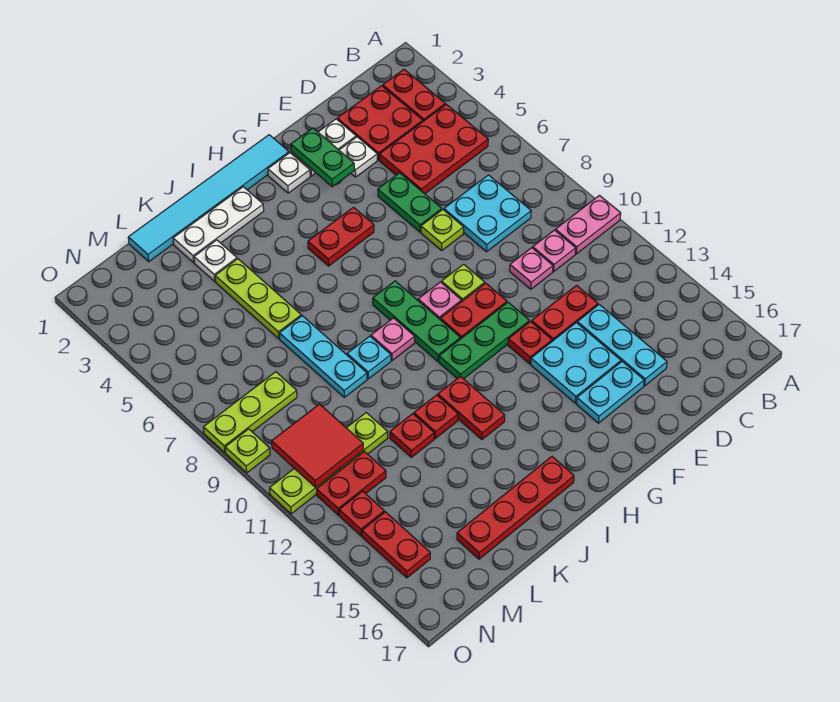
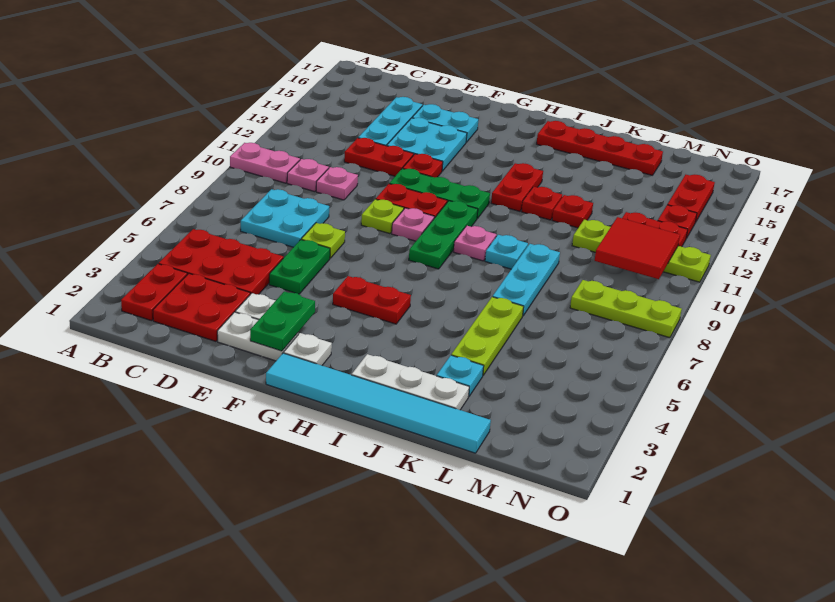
white 1x1 plate [194,240,237,281] -> cyan 1x1 plate [437,355,484,397]
lime 1x1 plate [225,429,270,473] -> none

